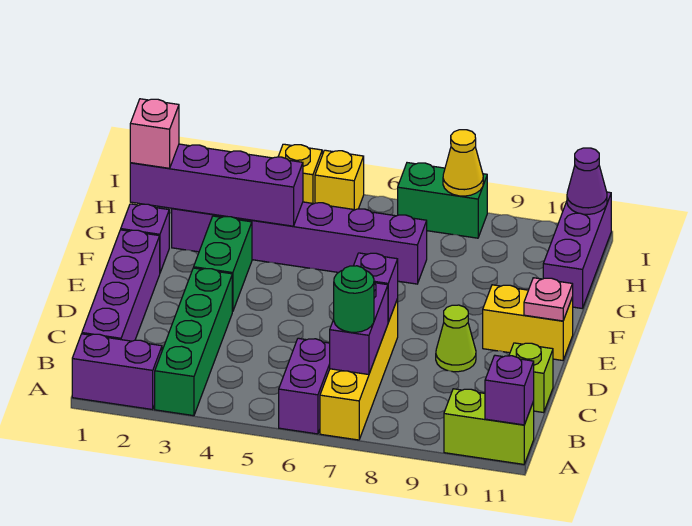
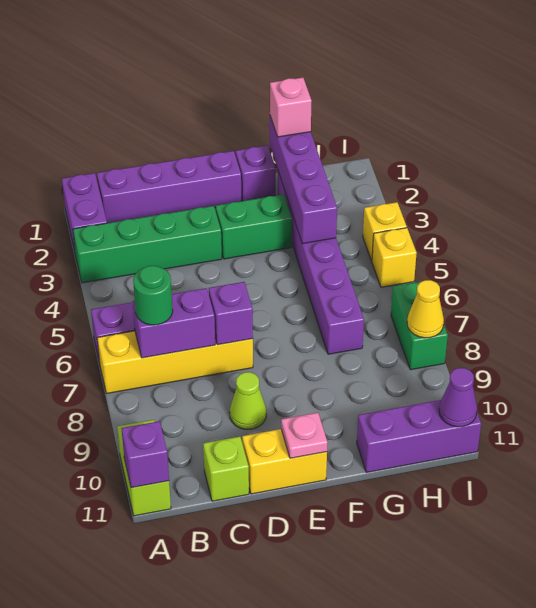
yellow 1x2 brick [483,285,573,360] -> yellow 1x2 brick turned to [242,429,327,494]

